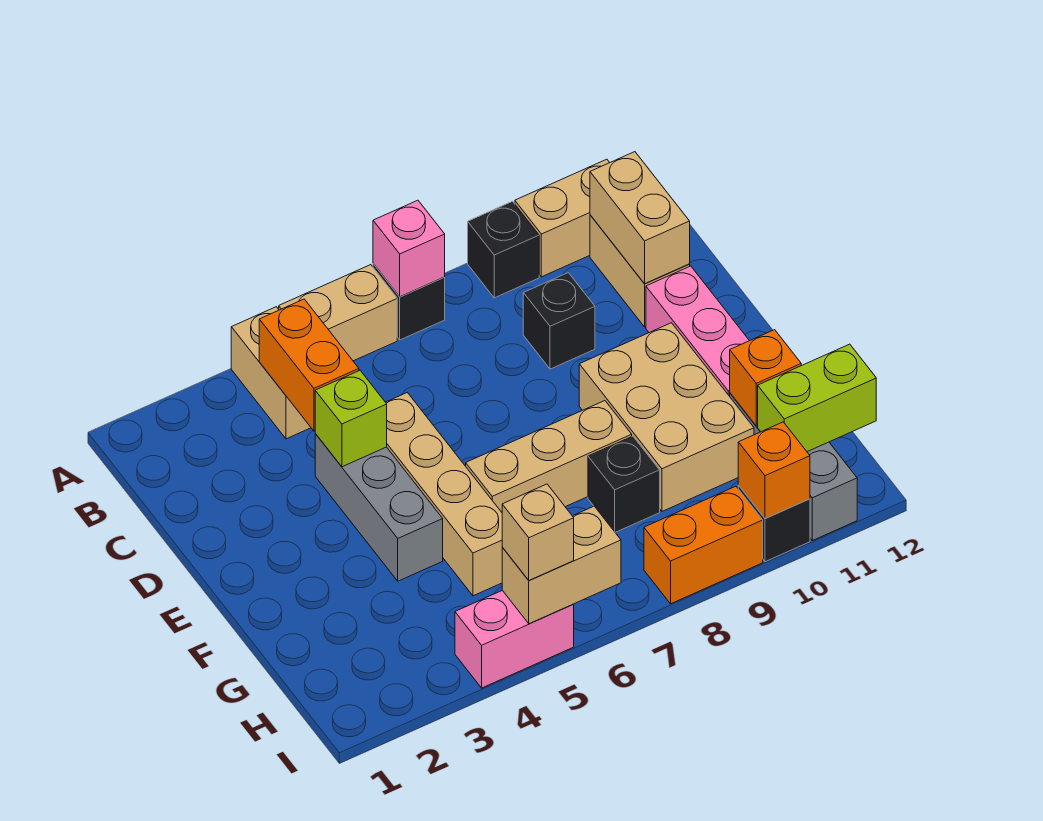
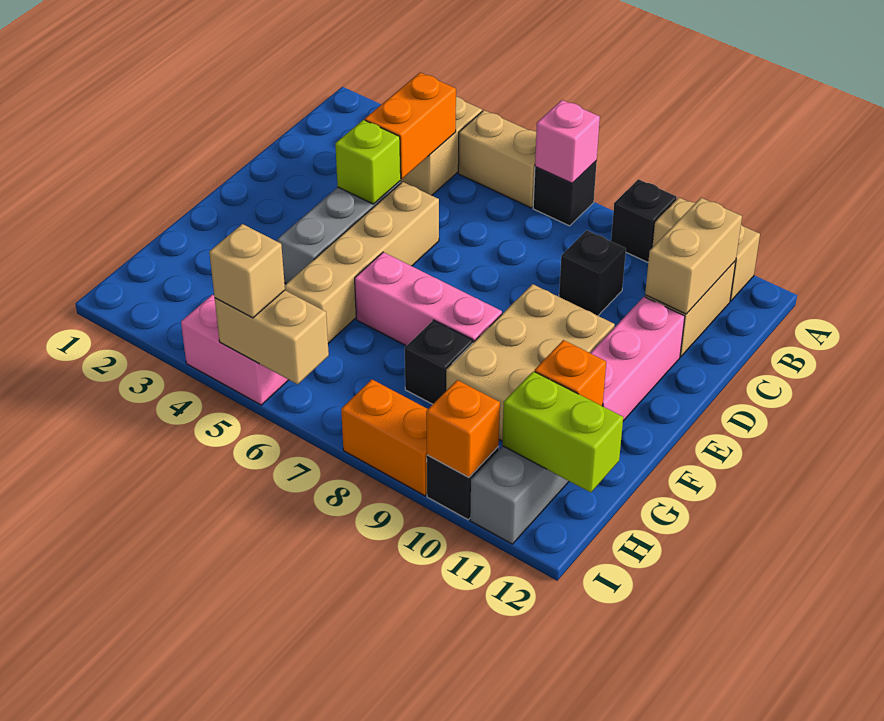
tan 1x3 brick [466,401,632,512] -> pink 1x3 brick [355,252,502,346]

